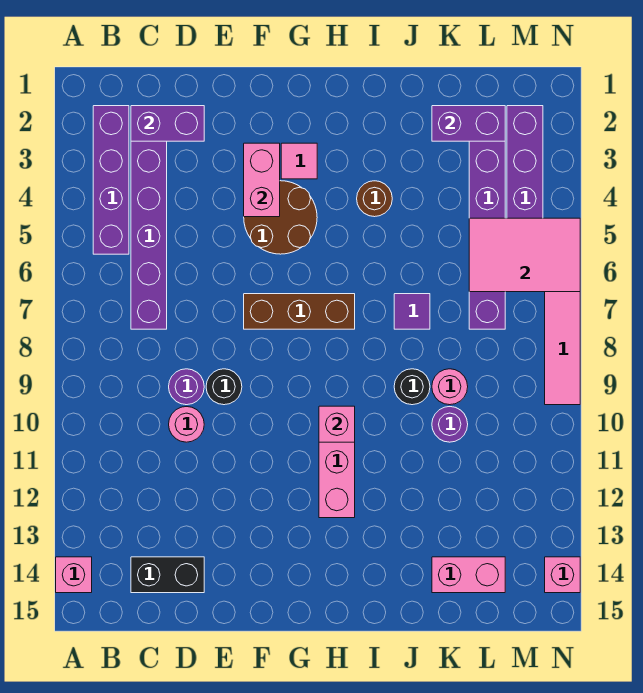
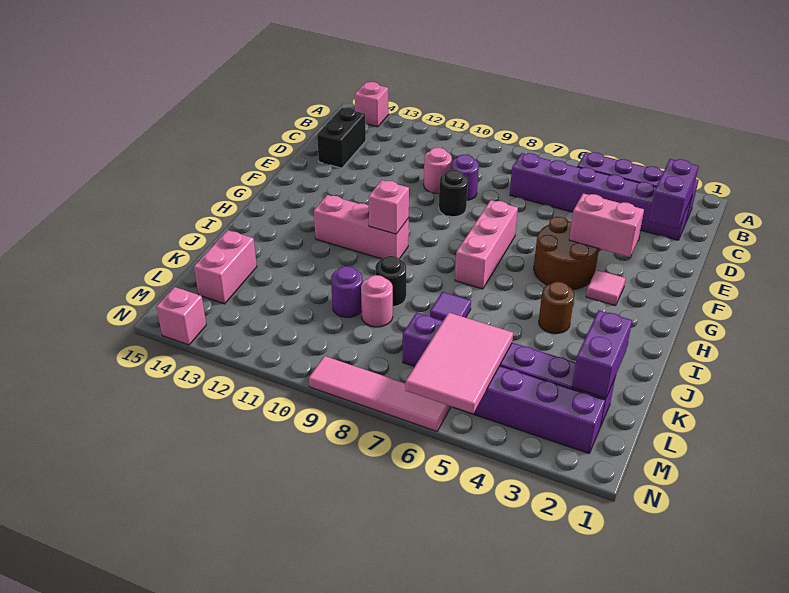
brown 1x3 brick [244,294,355,329] -> pink 1x3 brick [455,200,518,289]

